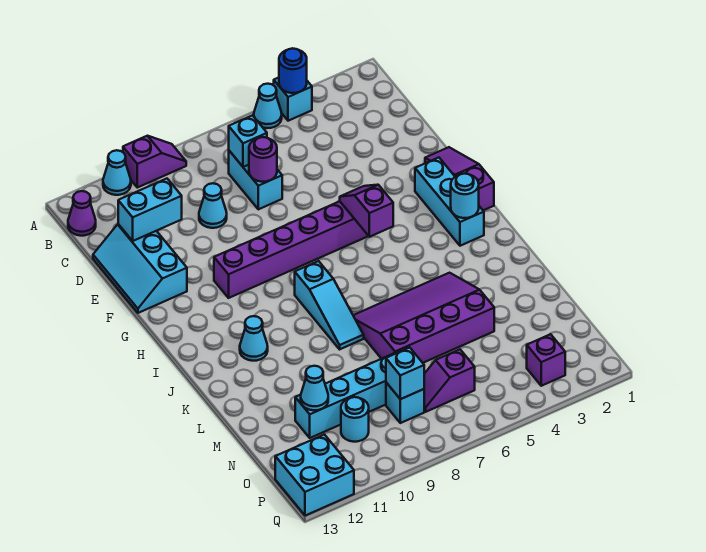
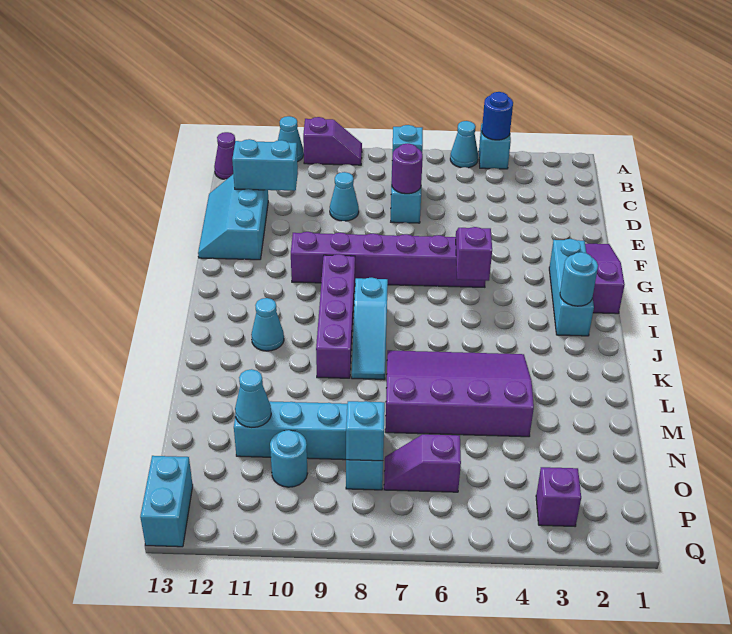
none -> purple 1x4 brick [316,254,355,378]
cyan 2x2 brick [275,435,354,516] -> cyan 1x2 brick [140,456,193,547]

